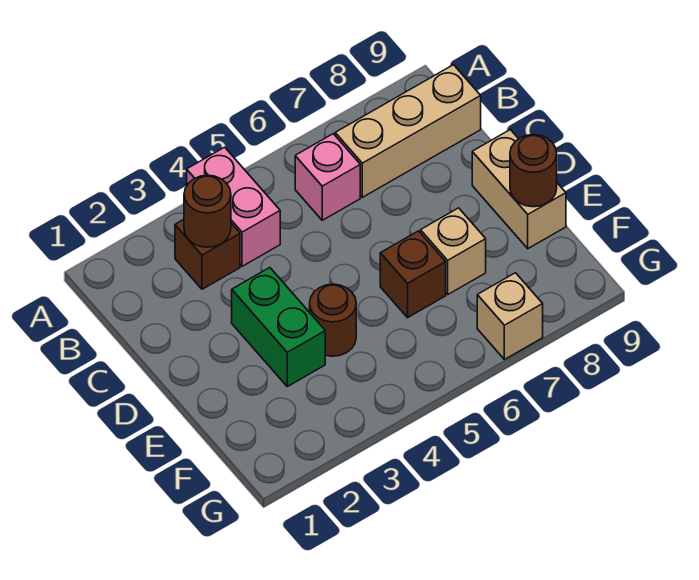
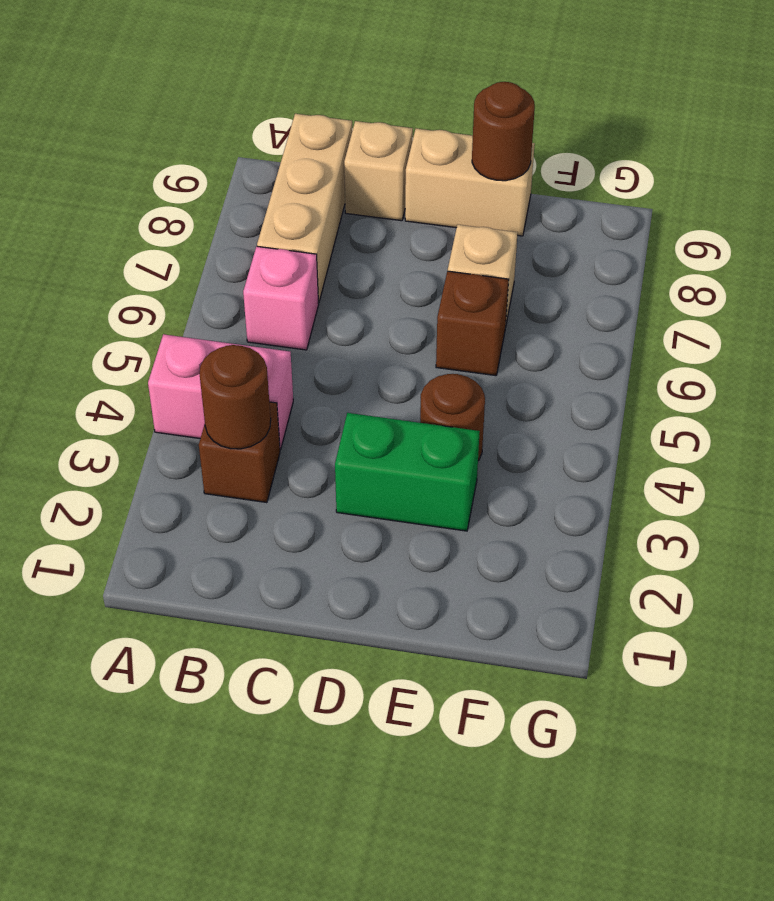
tan 1x1 brick [477,273,543,359] -> tan 1x1 brick moved to [344,121,413,221]

